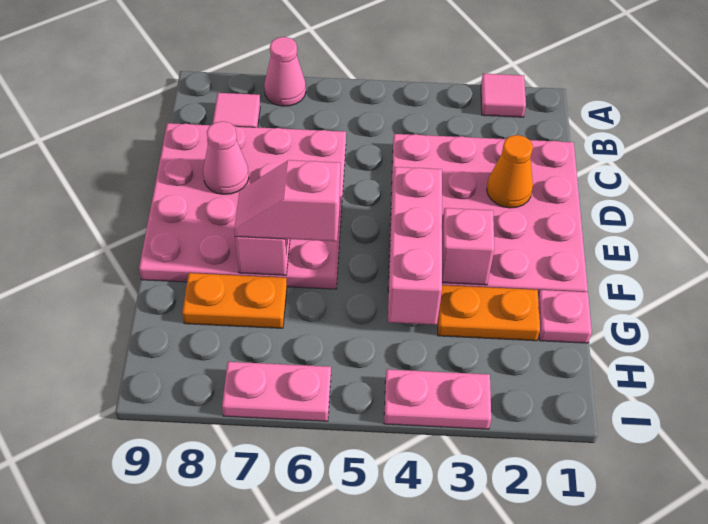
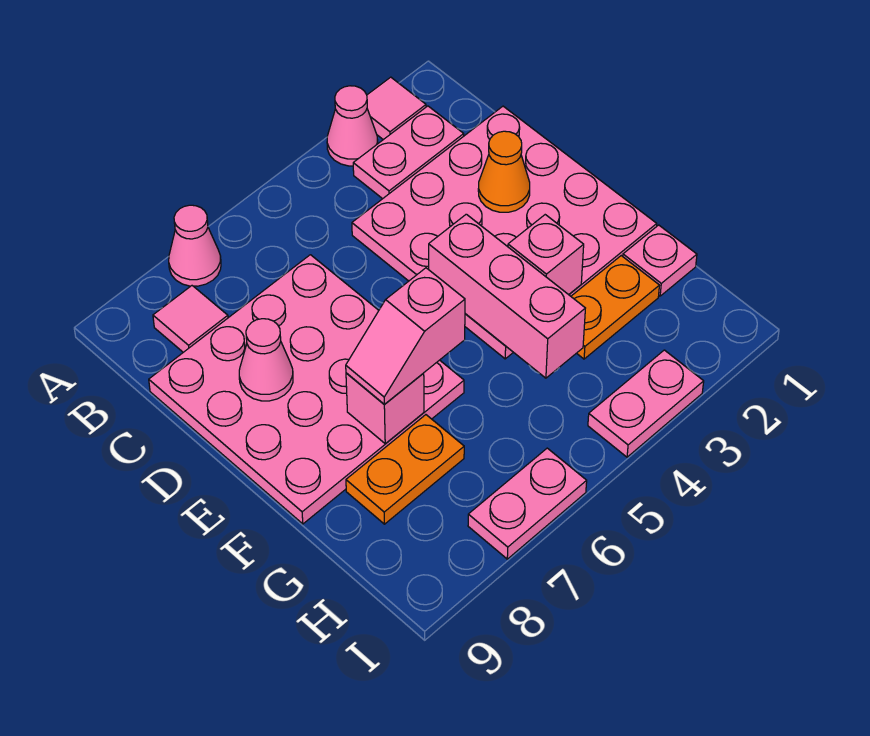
none -> pink 1x1 cone [327,86,378,166]
none -> pink 1x2 plate [353,106,464,199]

